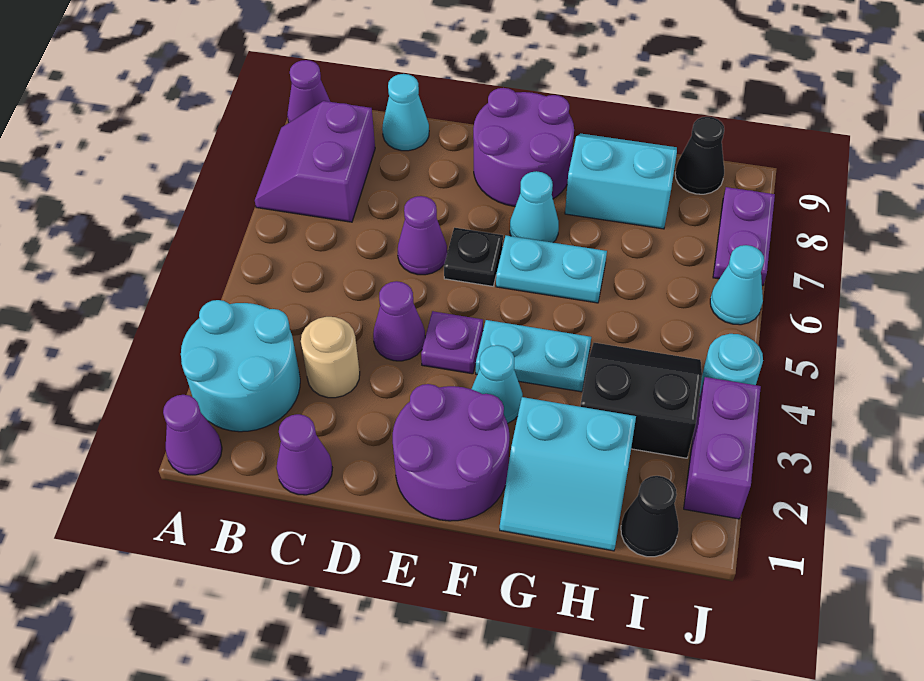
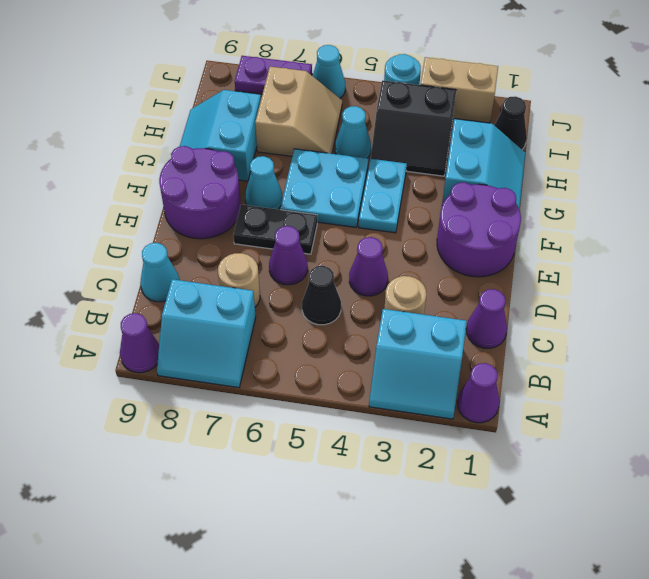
cyan 2x2 round brick [181,300,300,432] -> cyan 2x2 slope [369,309,467,419]
purple 2x2 slope [255,101,375,222] -> cyan 2x2 slope [157,279,256,388]
none -> tan 1x1 round brick [218,253,260,307]
purple 1x1 plate [421,311,483,374] -> none
black 1x1 plate [444,228,503,286] -> black 1x2 plate [233,205,317,254]
cyan 1x1 cone [472,345,523,423] -> cyan 1x1 cone moved to [335,106,371,158]
cyan 1x2 plate [496,236,607,303] -> cyan 2x2 plate [280,149,368,227]
black 2x2 slope [580,343,702,458] -> black 2x2 slope turned to [371,81,456,176]
none -> tan 2x2 slope [255,67,342,156]
black 1x1 cone [675,117,724,194] -> black 1x1 cone moved to [302,266,341,325]
purple 1x2 brick [684,377,761,519] -> tan 1x2 brick [420,57,498,123]

